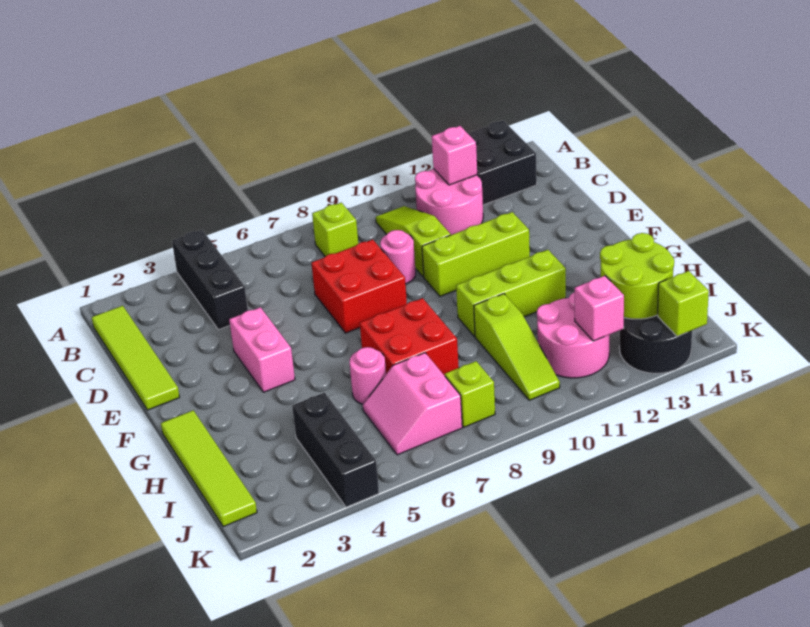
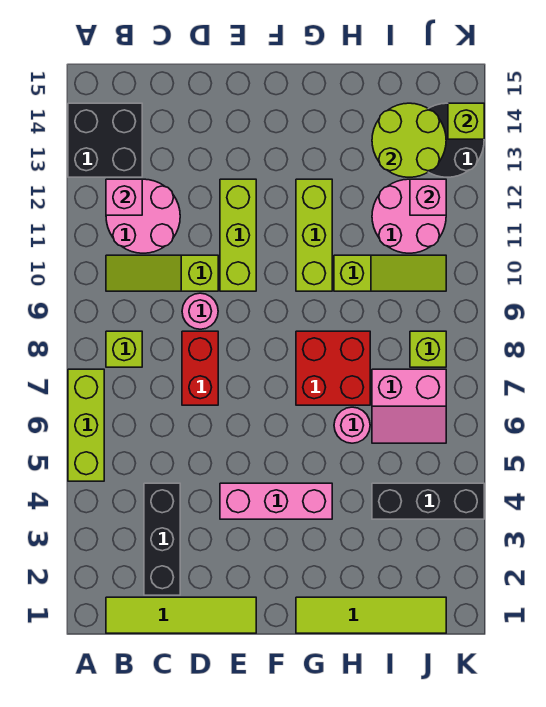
black 1x3 brick [172,230,248,330] -> black 1x3 brick turned to [144,483,180,595]
none -> lime 1x3 brick [68,369,104,481]
red 2x2 brick [311,240,407,333] -> red 1x2 brick [182,331,218,405]
pink 1x2 brick [229,307,295,392] -> pink 1x3 brick [220,483,332,519]

